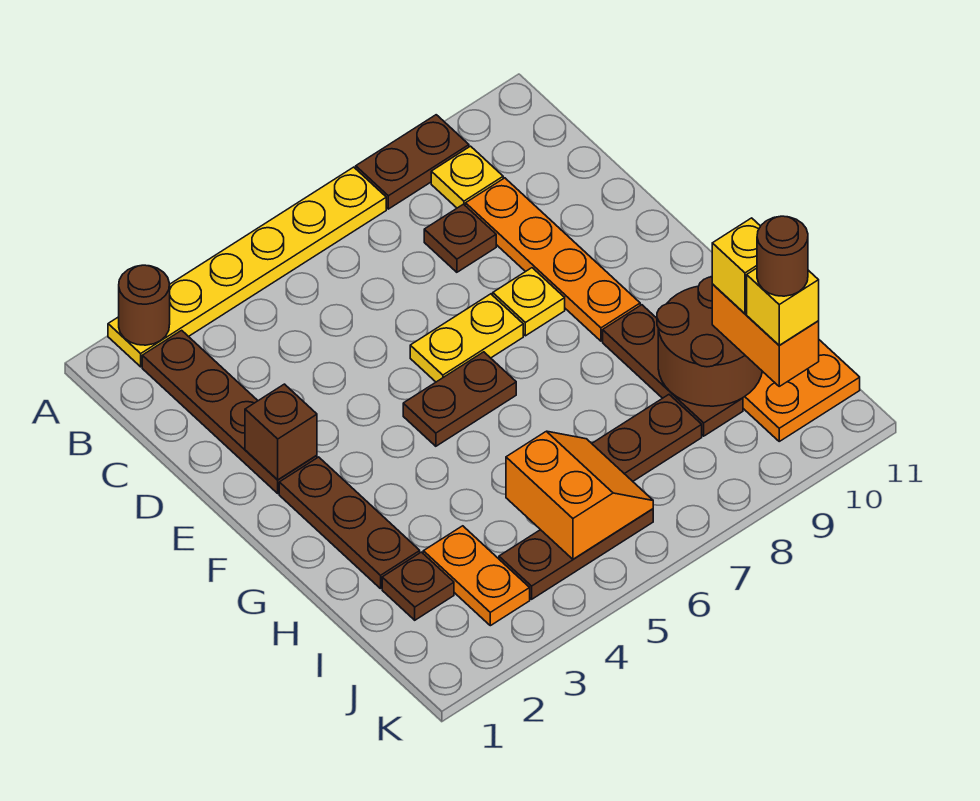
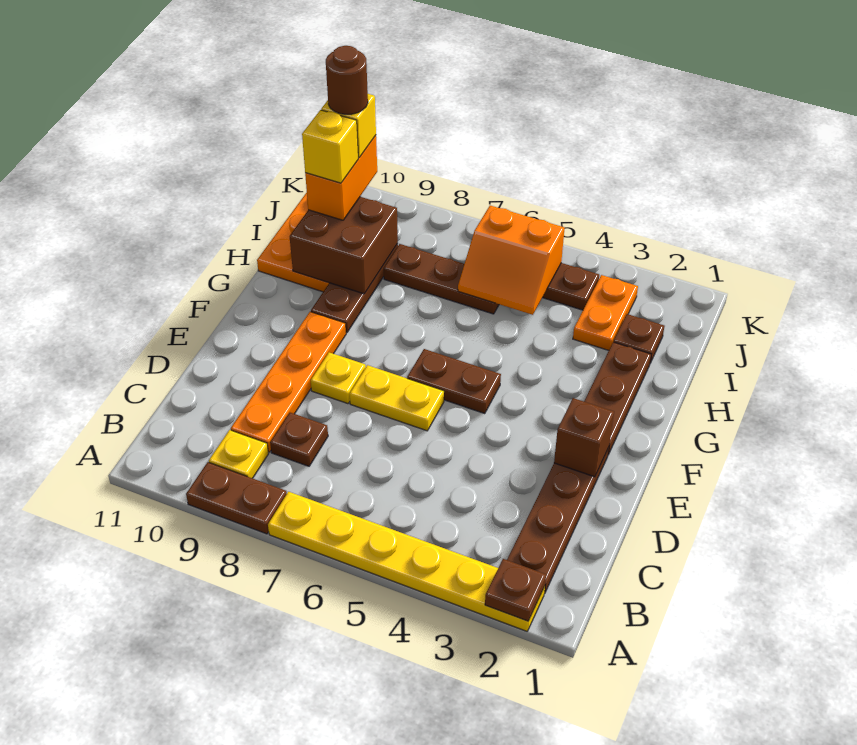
brown 1x1 round brick [119,265,170,345] -> brown 1x1 plate [485,559,546,621]
brown 2x2 round brick [657,277,762,406] -> brown 2x2 brick [290,197,398,294]
orange 2x2 slope [506,431,653,559] -> orange 2x2 slope turned to [458,206,565,315]

